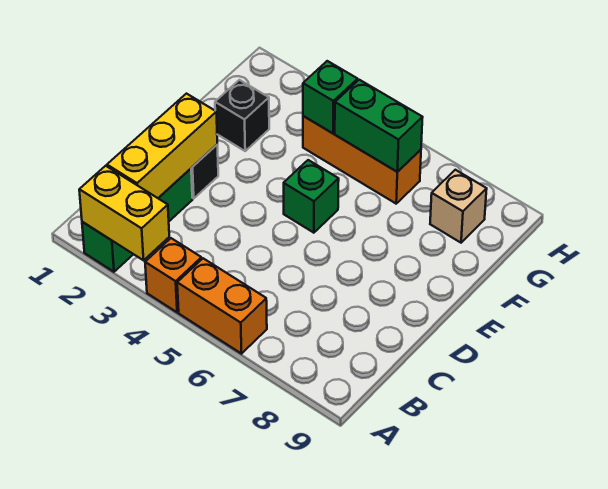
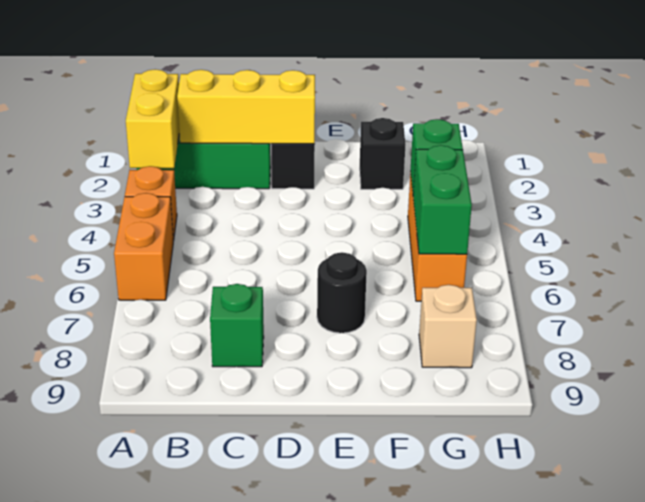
green 1x1 brick [284,160,339,233] -> green 1x1 brick moved to [210,284,264,367]
none -> black 1x1 round brick [317,252,367,333]

